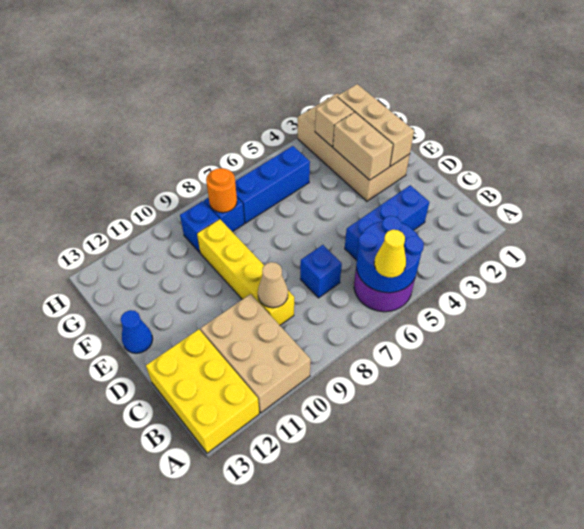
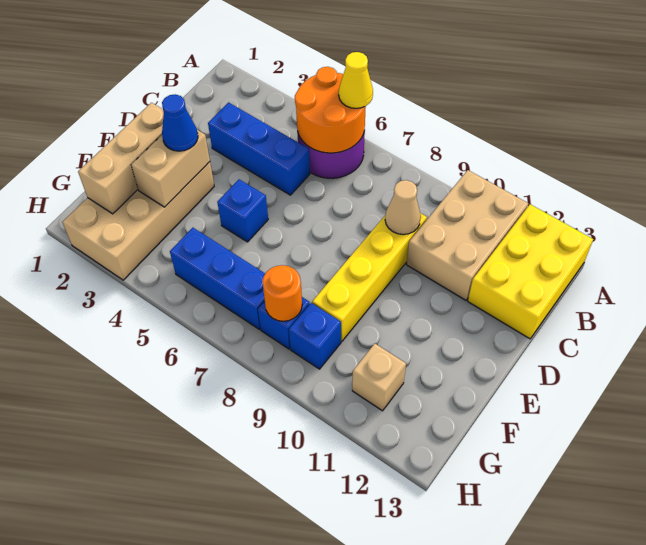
blue 2x2 round brick [356,216,424,293] -> orange 2x2 round brick [295,67,366,153]
blue 1x1 brick [300,245,342,298] -> blue 1x1 brick moved to [217,179,268,242]
blue 1x1 cone [121,310,153,353] -> blue 1x1 cone moved to [162,94,198,151]
tan 1x1 brick [315,97,354,147] -> tan 1x1 brick moved to [352,344,406,411]

